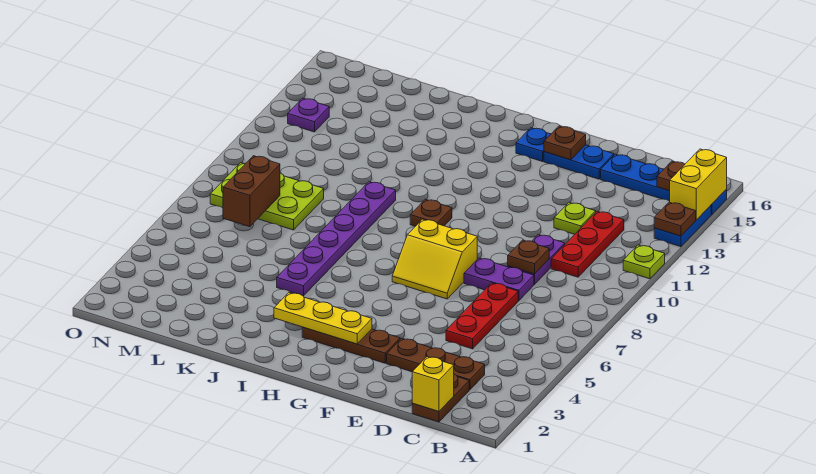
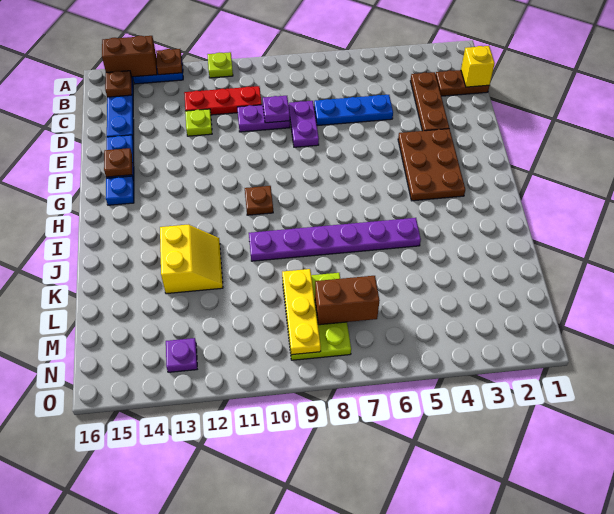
yellow 1x2 brick [670,149,727,220] -> brown 1x2 brick [102,36,157,77]
red 1x3 plate [446,283,518,349] -> blue 1x3 plate [314,95,393,126]
brown 1x1 plate [508,240,549,274] -> purple 1x1 plate [263,96,290,123]
brown 1x3 plate [302,327,400,363] -> brown 2x3 plate [398,129,465,201]
yellow 2x2 slope [392,219,477,299] -> yellow 2x2 slope moved to [160,225,223,294]
yellow 1x3 plate [274,293,372,344] -> yellow 1x3 plate moved to [282,269,321,355]

